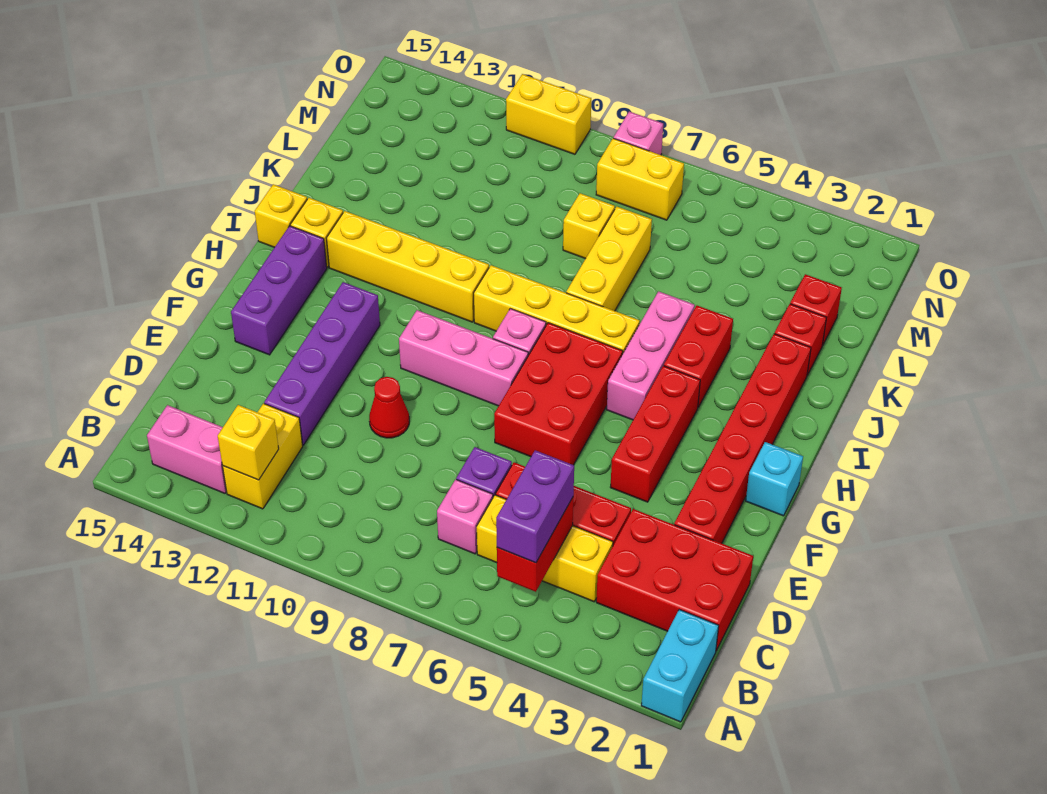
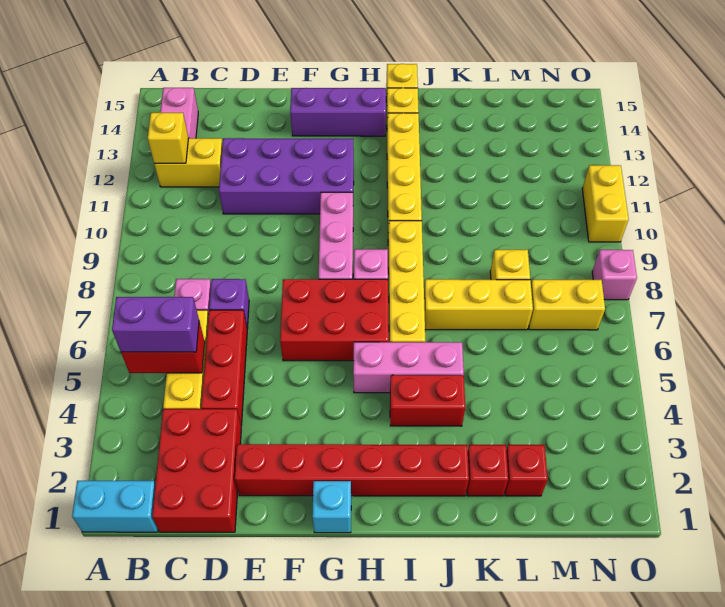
purple 1x4 brick [264,282,380,445] -> purple 2x4 brick [219,138,354,214]
red 1x1 cone [369,377,409,438] -> none
red 1x3 brick [610,366,700,502] -> none
yellow 1x2 brick [596,138,684,220] -> yellow 1x2 brick turned to [529,280,605,330]

